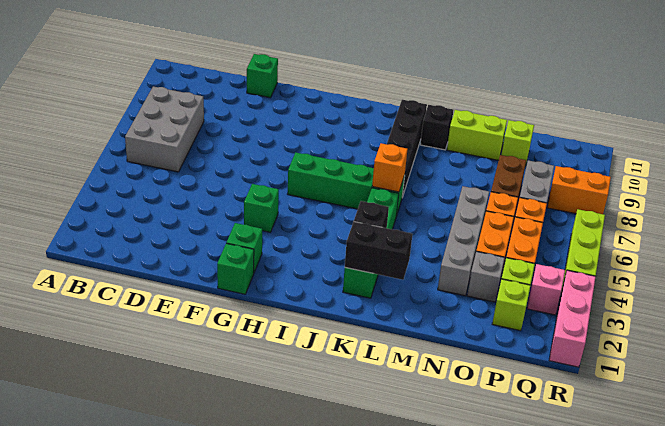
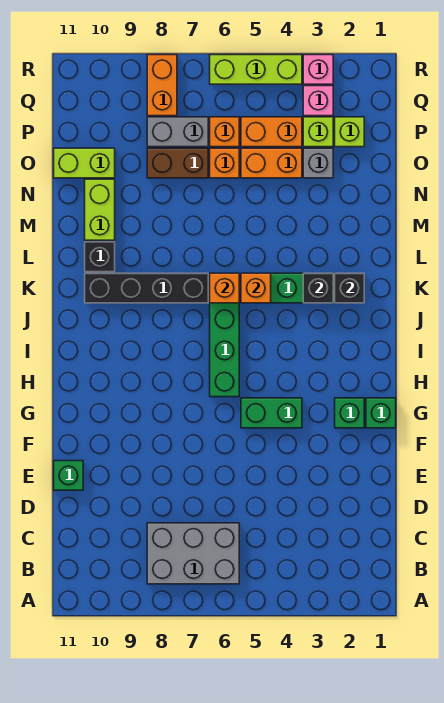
green 1x1 brick [244,184,279,232] -> green 1x2 brick [241,398,302,428]
black 1x2 brick [345,221,412,280] -> black 1x1 brick [335,273,364,303]
none -> orange 1x1 brick [241,273,271,303]
grey 1x4 brick [438,186,489,296] -> none
lime 1x1 brick [501,120,534,166] -> lime 1x2 brick [54,148,115,178]
pink 1x3 brick [549,270,596,367] -> pink 1x1 brick [303,55,333,84]

